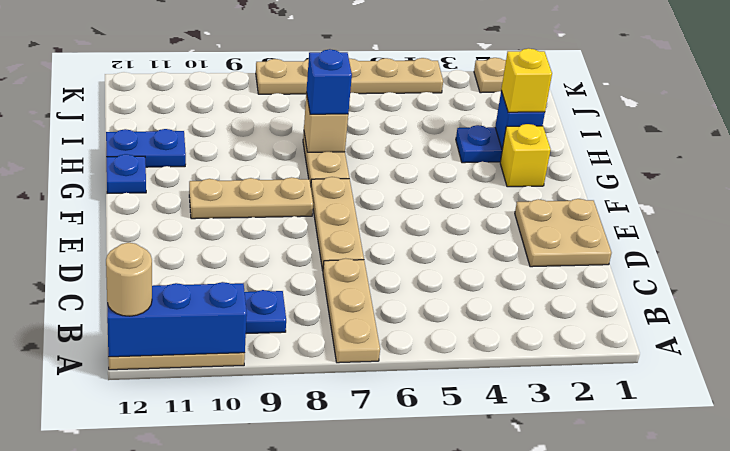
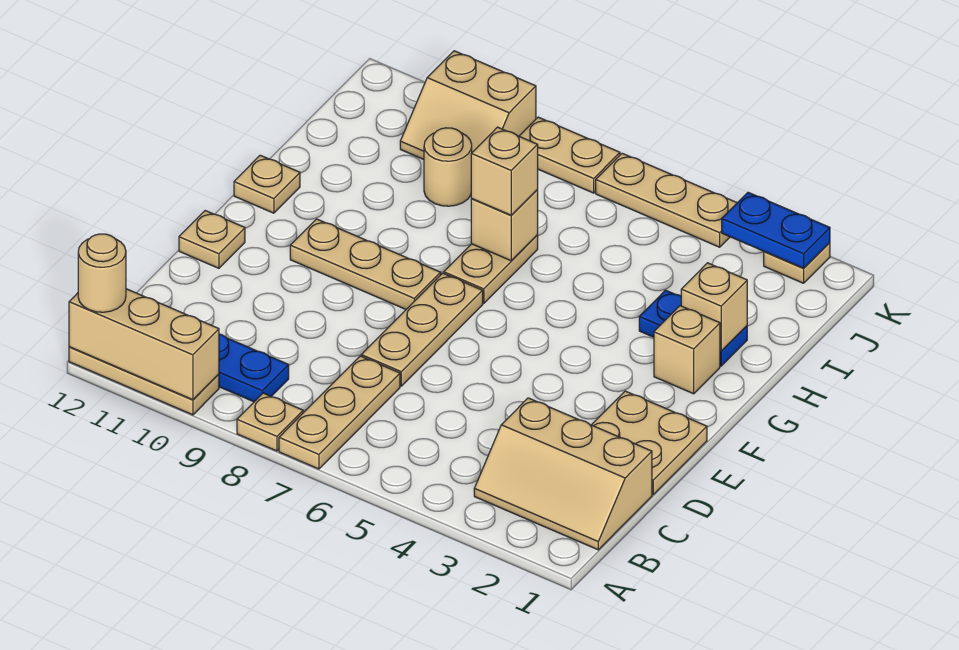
none -> tan 1x1 plate [237,393,303,451]
blue 1x3 brick [107,282,247,357] -> tan 1x3 brick [69,289,219,400]
none -> tan 2x3 slope [474,398,652,550]
none -> tan 1x1 plate [179,211,245,268]
yellow 1x1 brick [500,124,551,187] -> tan 1x1 brick [654,306,720,394]
blue 1x1 plate [106,154,146,193] -> tan 1x1 plate [234,155,300,213]
blue 1x1 brick [495,91,545,149] -> tan 1x1 brick [681,263,747,351]
yellow 1x1 brick [501,48,552,112] -> none
blue 1x1 brick [307,49,352,114] -> tan 1x1 brick [471,127,538,215]
blue 1x2 plate [106,129,186,167] -> blue 1x2 plate moved to [722,192,830,268]
none -> tan 1x1 round brick [424,128,472,206]
none -> tan 2x2 slope [400,51,536,159]

